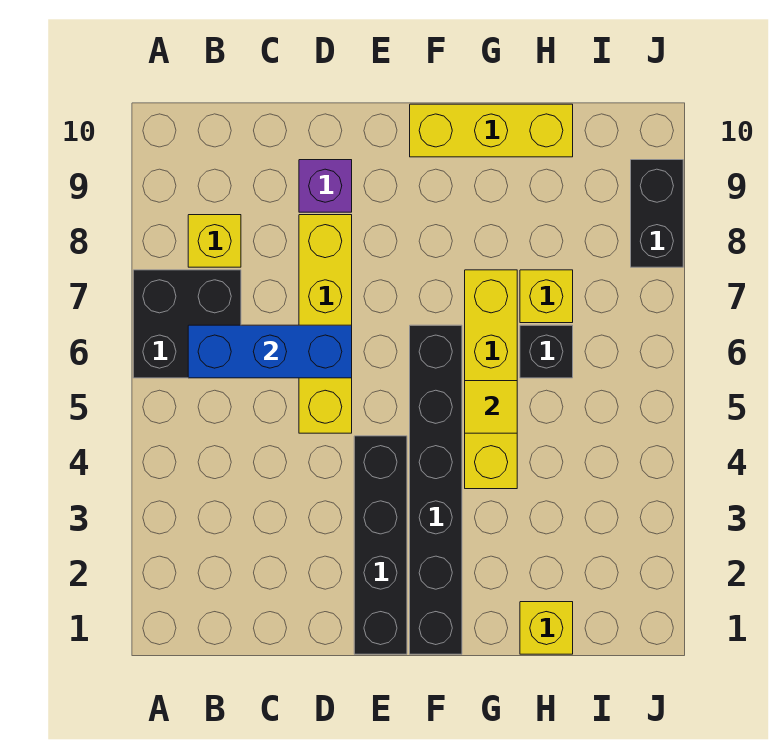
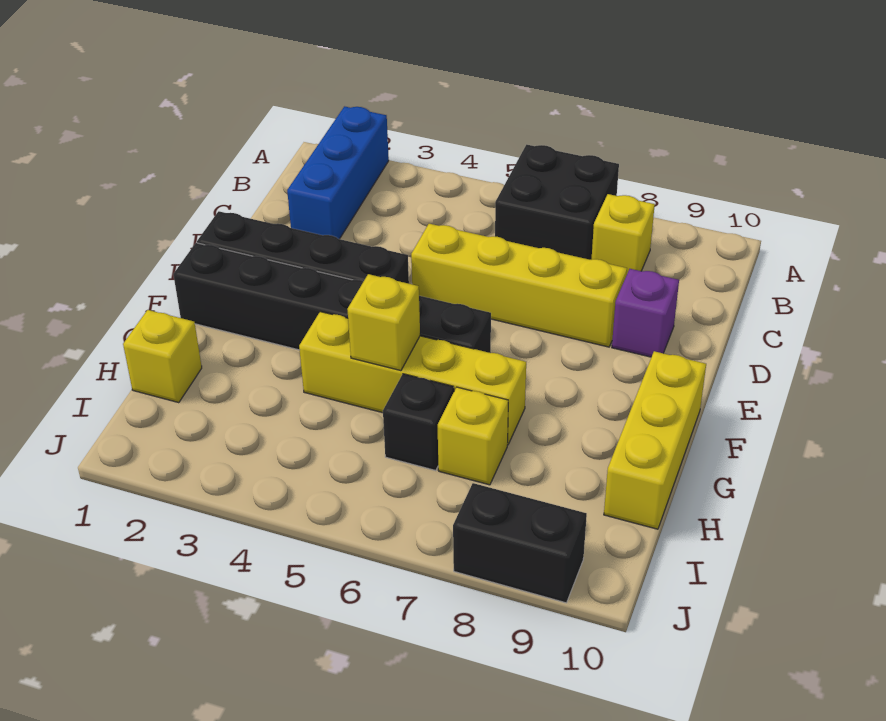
blue 1x3 brick [188,325,352,378] -> blue 1x3 brick moved to [287,106,389,239]
yellow 1x1 tile [465,381,517,433] -> yellow 1x1 brick [347,274,420,371]

